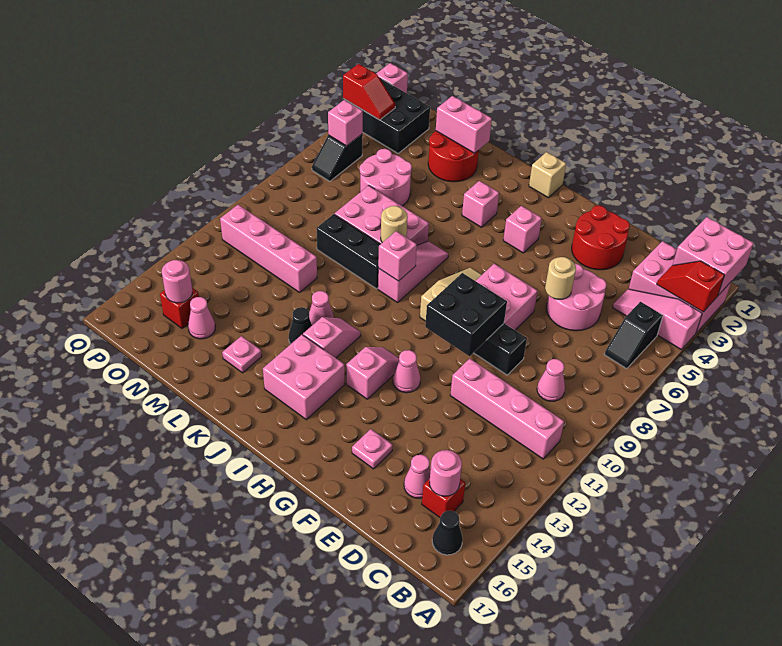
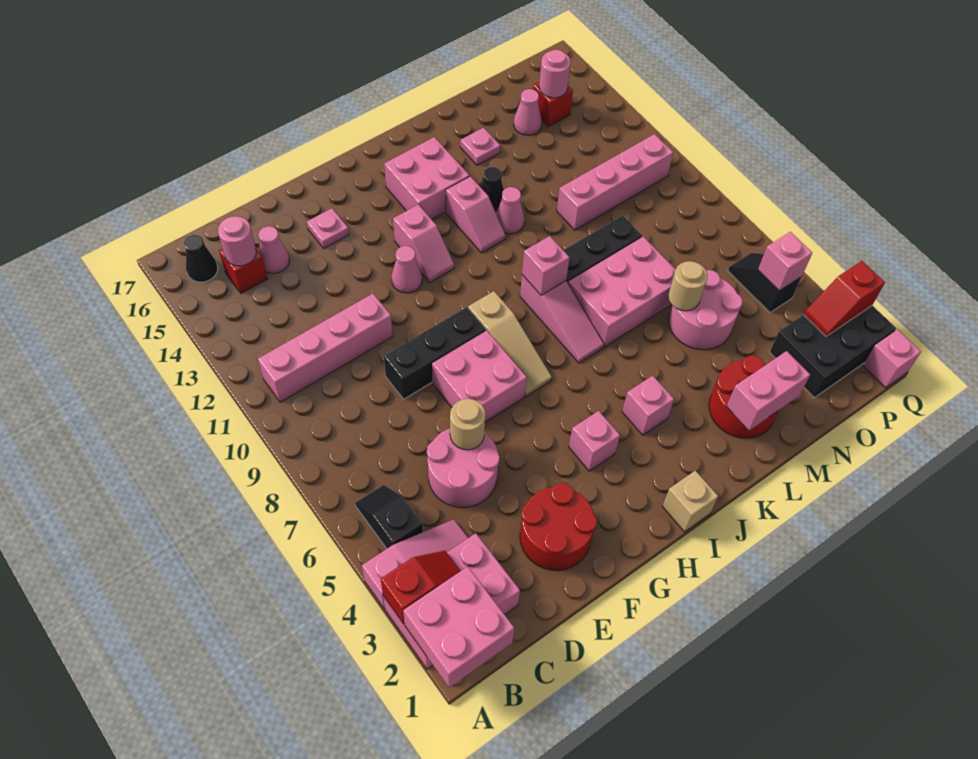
pink 1x1 cone [537,359,565,401] -> none
black 2x2 brick [425,273,507,356] -> none
tan 1x1 round brick [381,206,408,243] -> tan 1x1 round brick moved to [668,261,708,311]

